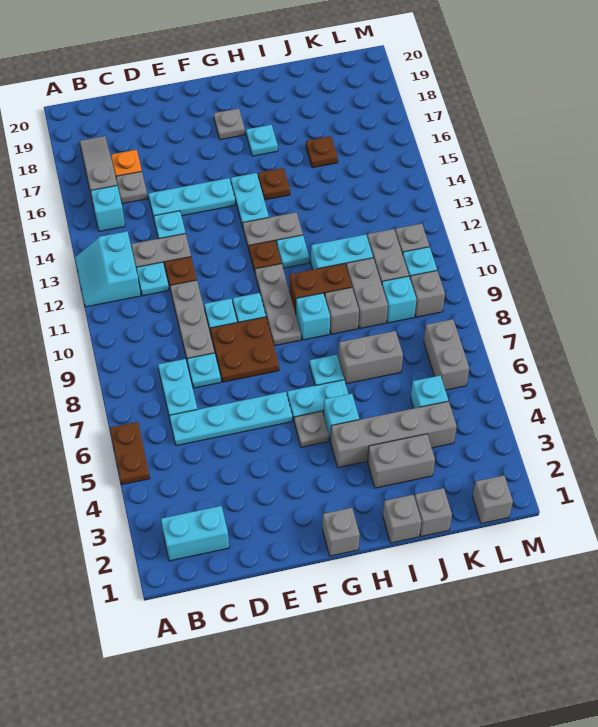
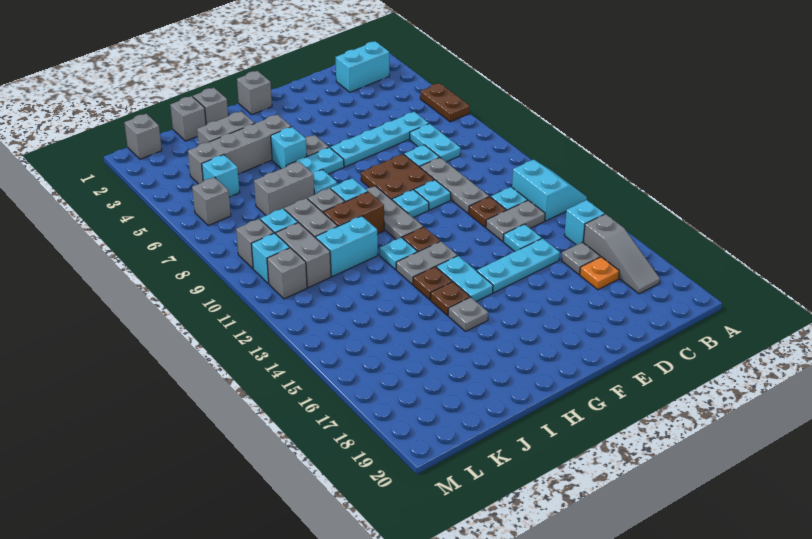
grey 1x1 plate [214,109,245,140] -> grey 1x1 plate moved to [448,297,488,331]
cyan 1x1 plate [246,125,278,156] -> none
brown 1x1 plate [306,136,338,168] -> brown 1x1 plate moved to [413,267,452,300]
grey 1x2 brick [424,319,469,390] -> grey 1x1 brick [192,177,231,226]

